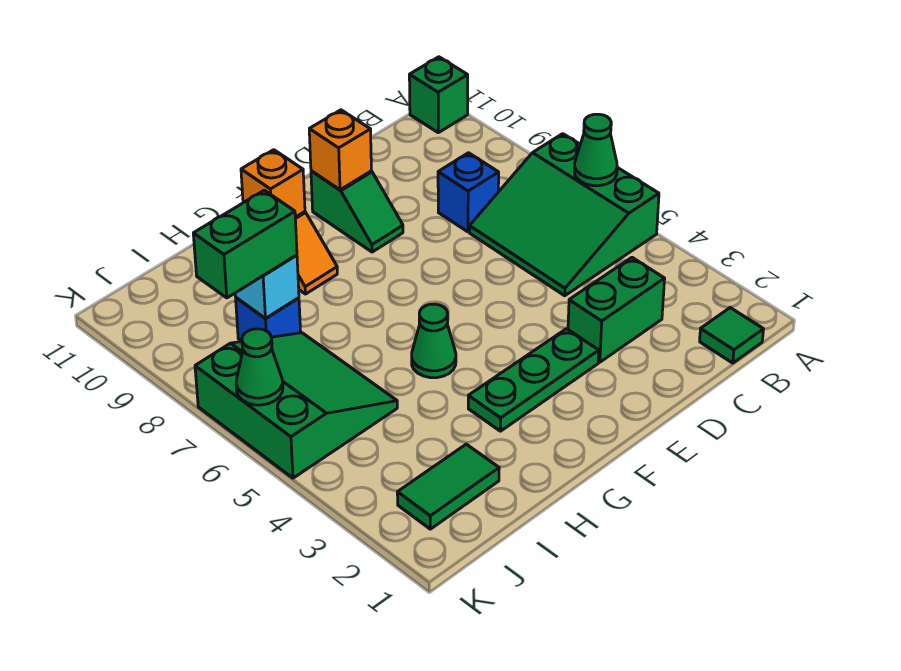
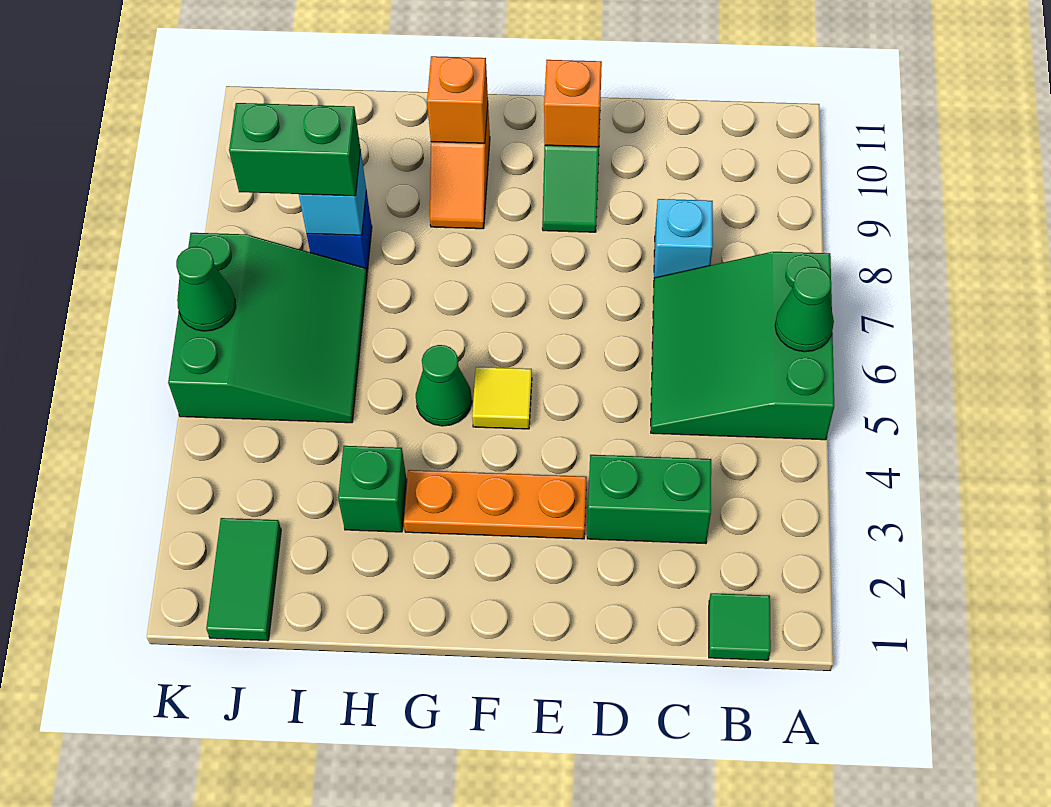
green 1x1 brick [409,57,468,133] -> green 1x1 brick moved to [338,446,407,532]
blue 1x1 brick [438,153,499,232] -> cyan 1x1 brick [654,199,713,278]
green 1x3 plate [468,329,599,431] -> orange 1x3 plate [404,470,587,539]
none -> yellow 1x1 tile [472,367,532,429]
green 1x2 tile [397,444,499,529] -> green 1x2 tile turned to [206,518,281,641]

